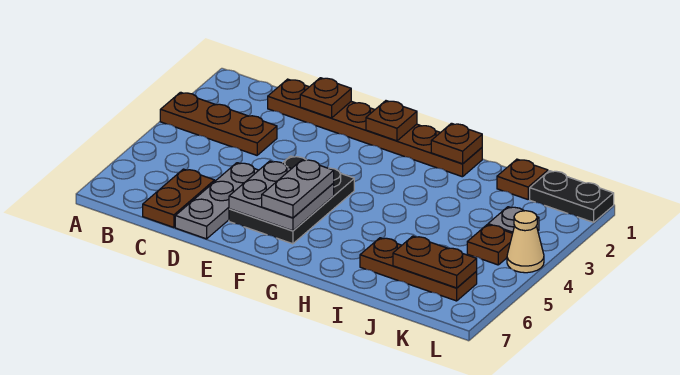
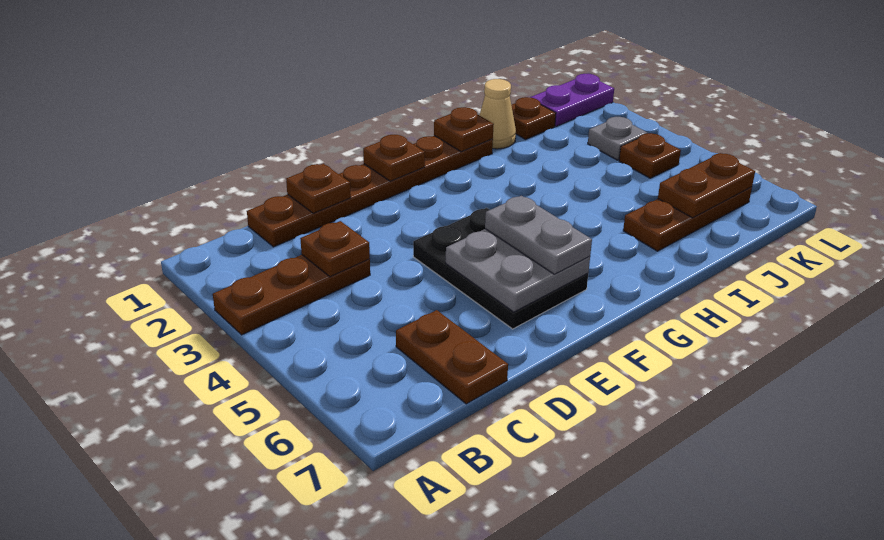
none -> brown 1x1 plate [300,221,370,277]
grey 1x3 plate [175,163,259,239] -> none
black 1x2 plate [530,171,614,222] -> purple 1x2 plate [530,74,614,126]
tan 1x1 cone [507,211,544,273] -> tan 1x1 cone moved to [479,79,516,149]

